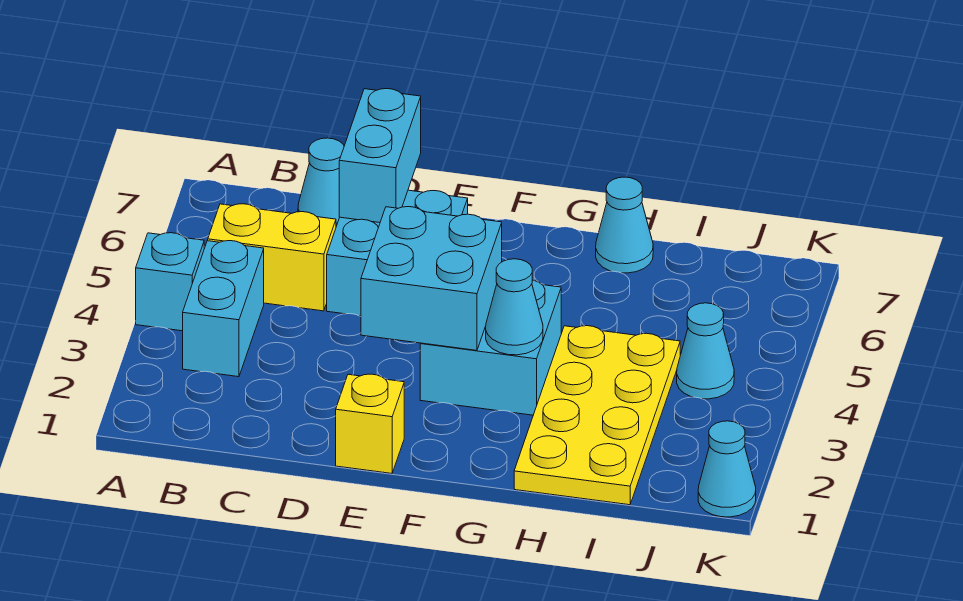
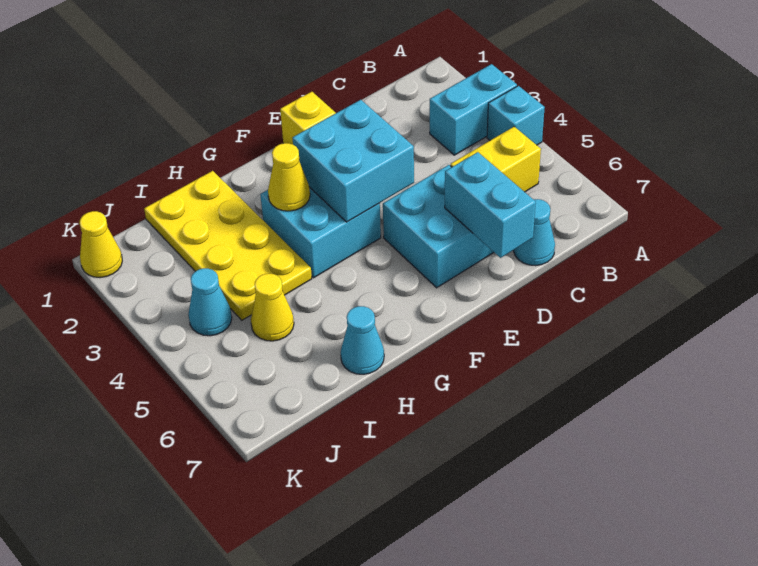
cyan 1x2 brick [183,241,264,377] -> cyan 1x2 brick turned to [430,64,517,155]
cyan 1x1 cone [486,259,543,355] -> yellow 1x1 cone [268,143,310,211]
none -> yellow 1x1 cone [251,274,294,341]
cyan 1x1 cone [698,421,756,517] -> yellow 1x1 cone [80,211,122,278]

